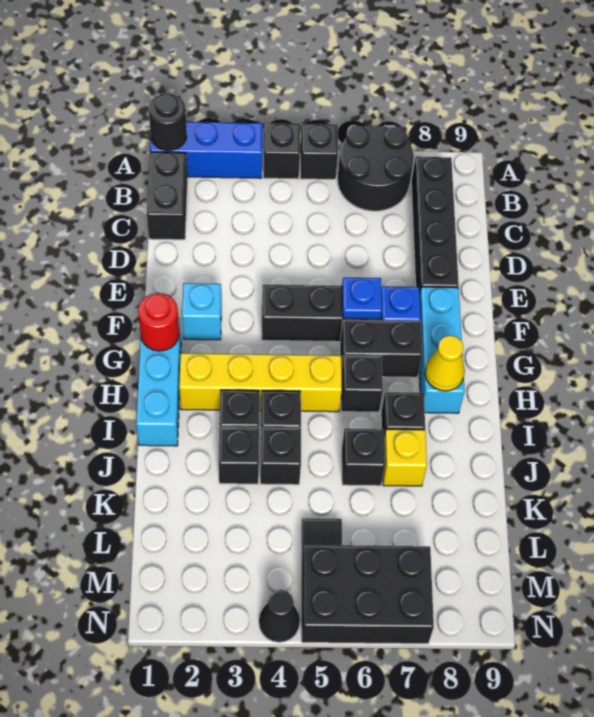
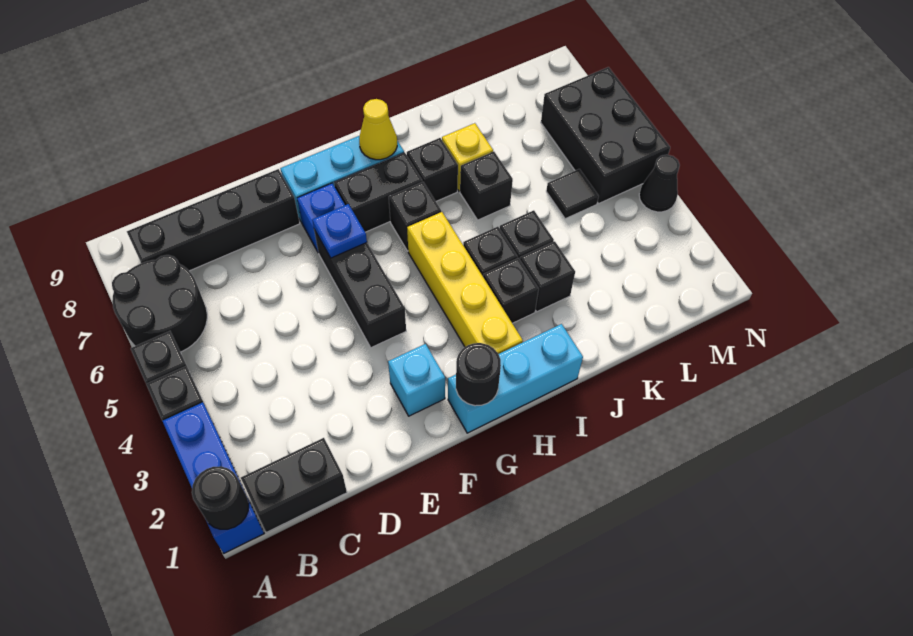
red 1x1 round brick [138,293,179,351] -> black 1x1 round brick [456,343,501,406]
black 1x2 brick [340,320,422,377] -> black 1x2 brick turned to [334,153,422,232]

